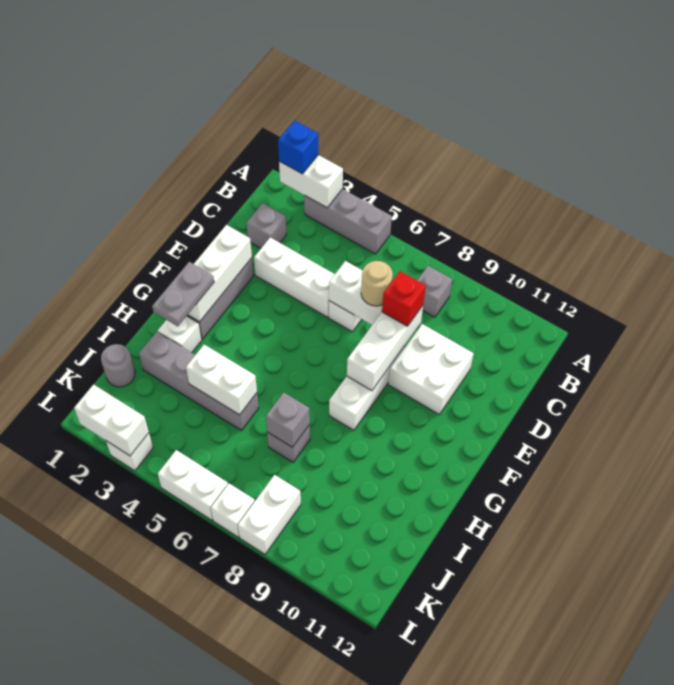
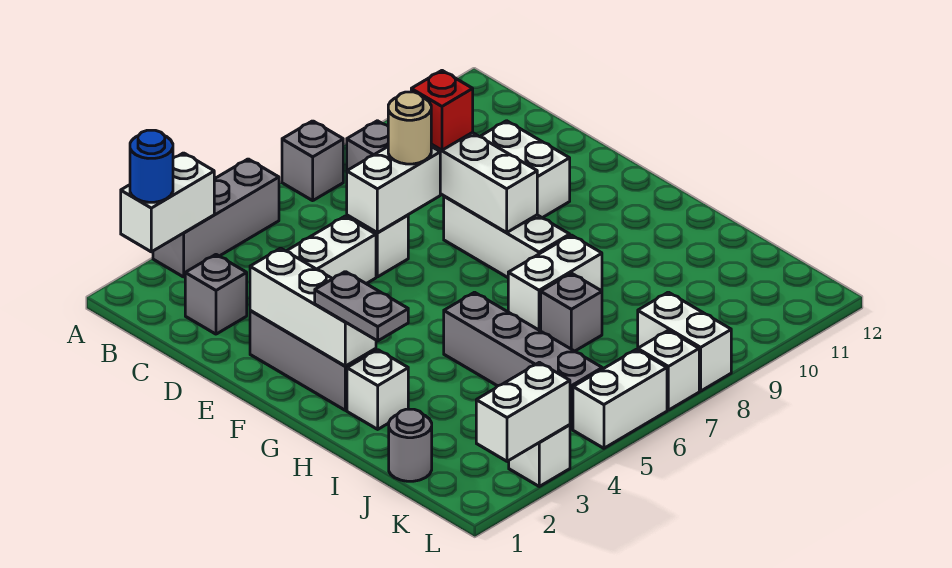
blue 1x1 brick [278,121,318,174] -> blue 1x1 round brick [130,130,173,202]
grey 1x4 brick [139,332,259,431] -> grey 1x4 brick turned to [444,292,602,429]
white 1x2 brick [186,345,257,415] -> white 1x2 brick moved to [508,235,602,331]
grey 1x1 brick [266,392,310,447] -> grey 1x1 brick moved to [282,121,343,201]

